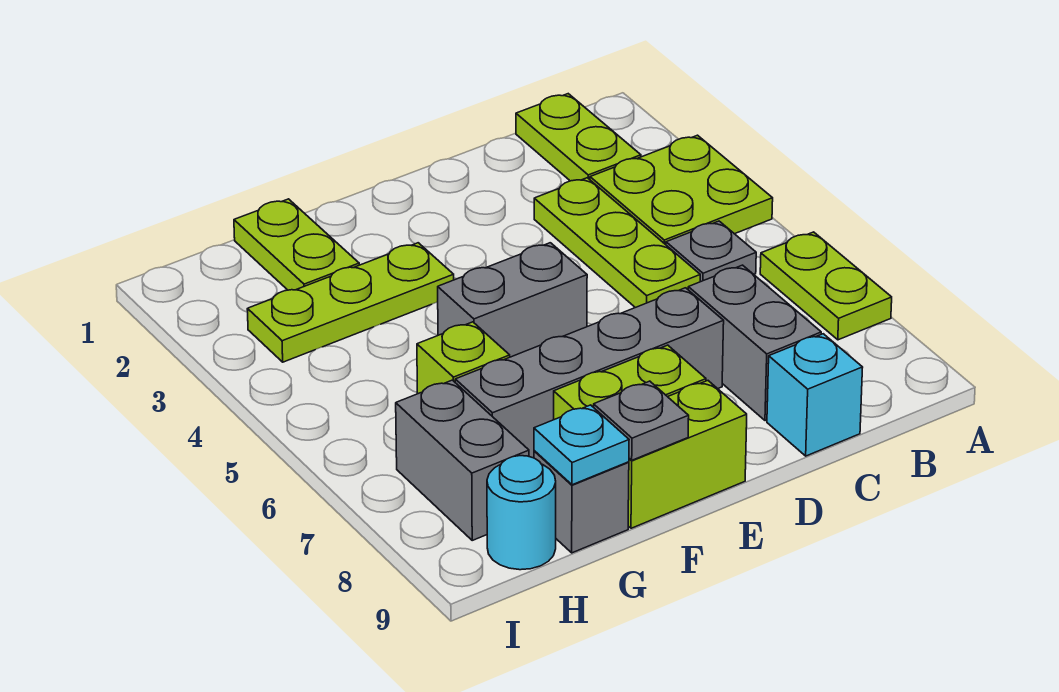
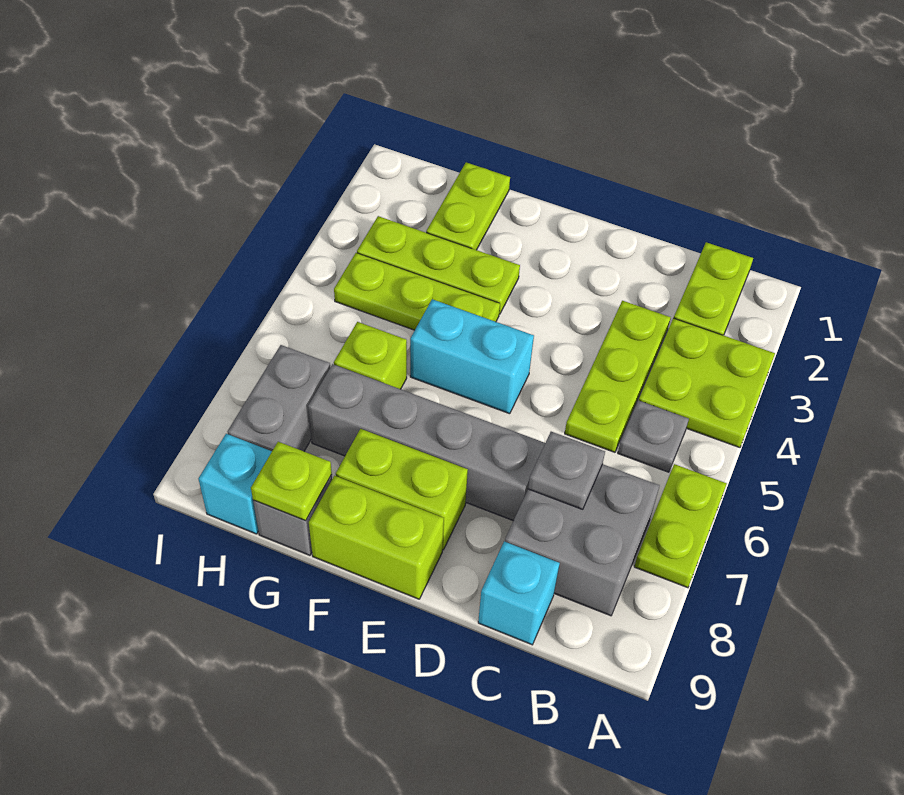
grey 1x2 brick [688,265,821,421] -> grey 2x2 brick [505,464,660,616]
grey 1x2 brick [438,243,587,357] -> cyan 1x2 brick [410,299,534,414]
none -> lime 1x3 plate [334,253,500,330]
grey 1x1 plate [594,381,689,460] -> grey 1x1 plate moved to [528,432,605,509]
cyan 1x1 plate [534,405,629,485] -> lime 1x1 plate [251,442,332,520]
cyan 1x1 round brick [487,456,556,570] -> cyan 1x1 brick [199,434,272,534]

